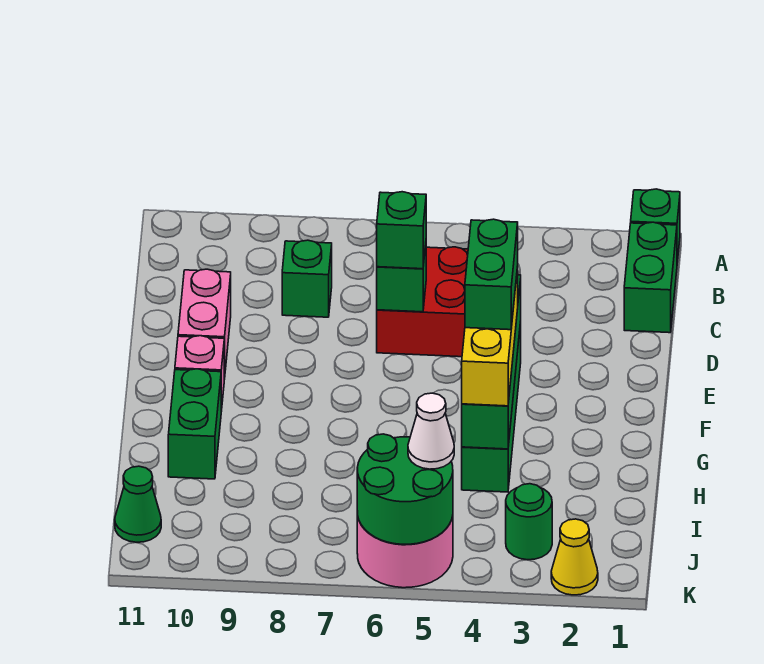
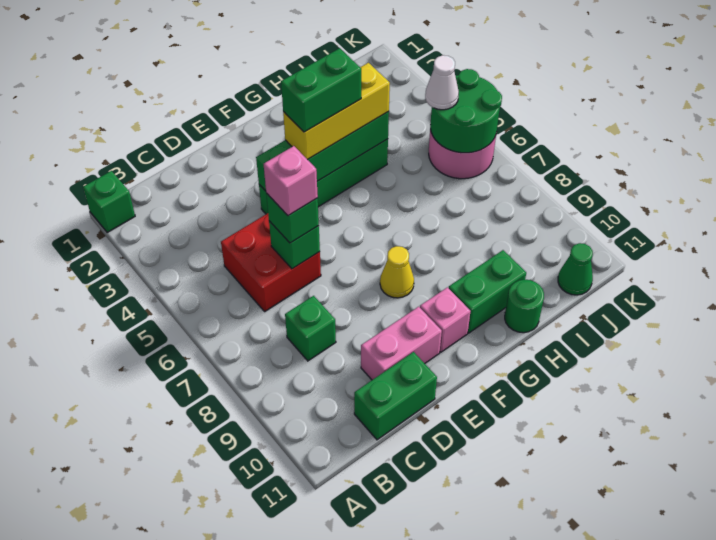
green 1x2 brick [624,222,677,333] -> green 1x2 brick moved to [354,352,437,440]
none -> pink 1x1 brick [264,146,318,216]
green 1x1 round brick [506,484,552,560] -> green 1x1 round brick moved to [505,280,544,333]
yellow 1x1 cone [551,519,598,595] -> yellow 1x1 cone moved to [380,246,414,298]

